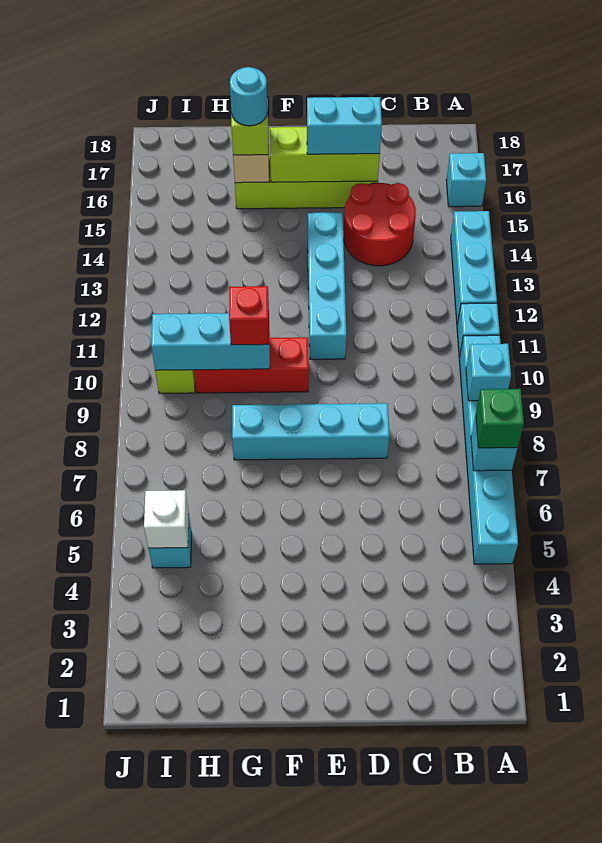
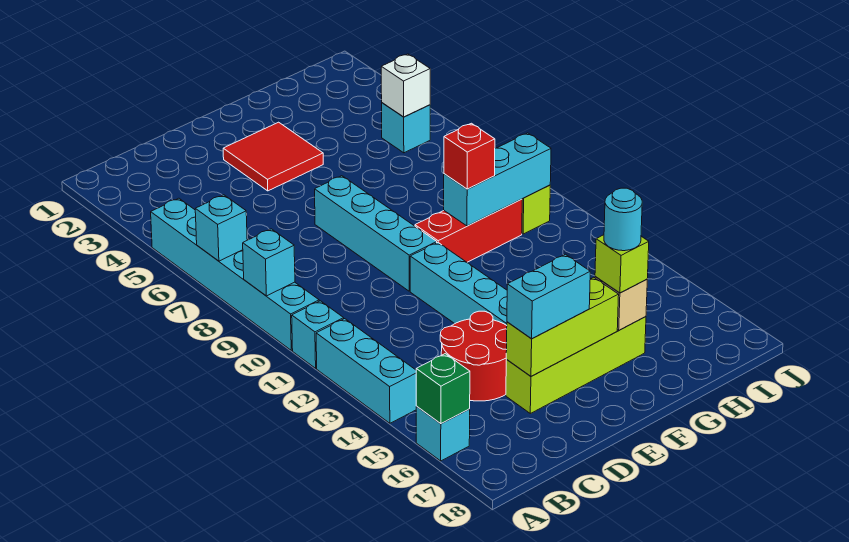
green 1x1 brick [476,389,524,448] -> green 1x1 brick moved to [416,354,470,424]
cyan 1x4 brick [232,403,389,460] -> cyan 1x4 brick turned to [315,176,437,291]
none -> red 2x2 tile [223,122,323,191]

